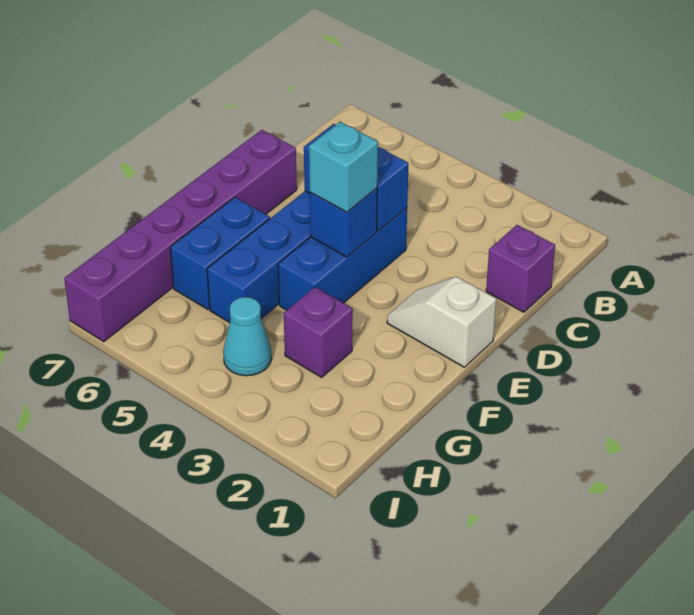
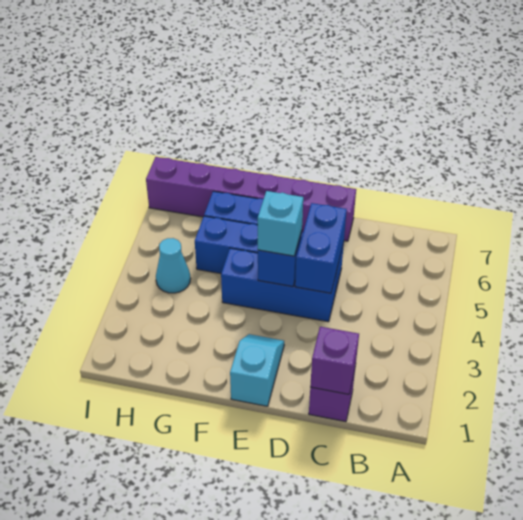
white 1x2 slope [387,277,496,367] -> cyan 1x2 slope [230,334,284,406]
purple 1x1 brick [284,287,353,377] -> purple 1x1 brick moved to [310,327,359,394]

